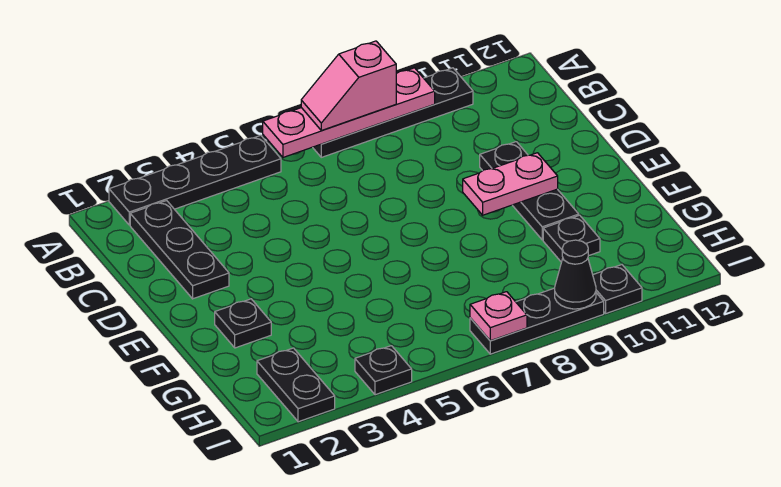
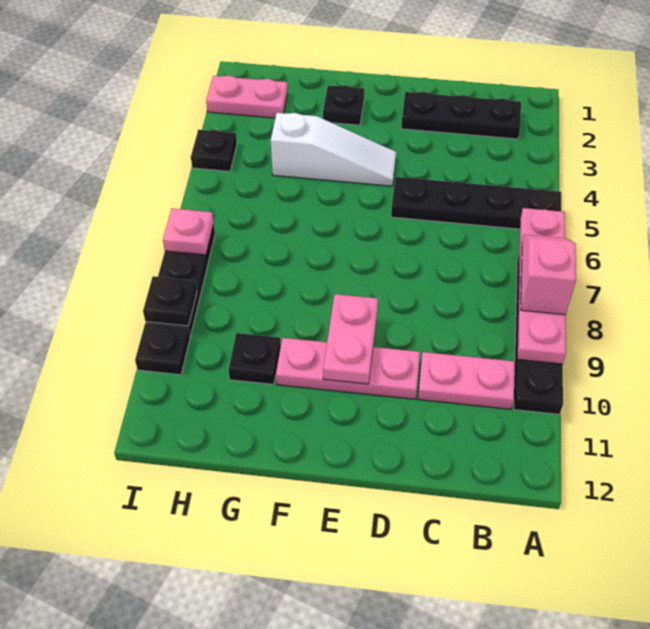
black 1x4 plate [109,135,281,225] -> black 1x4 plate turned to [391,177,561,229]
none -> pink 1x2 plate [418,352,515,409]
black 1x3 plate [480,142,579,240] -> pink 1x3 plate [276,338,420,399]
none -> white 1x3 slope [271,113,396,186]
black 1x2 plate [257,348,335,422] -> pink 1x2 plate [206,76,288,118]
black 1x1 cone [555,240,596,309] -> black 1x1 plate [143,276,197,326]

